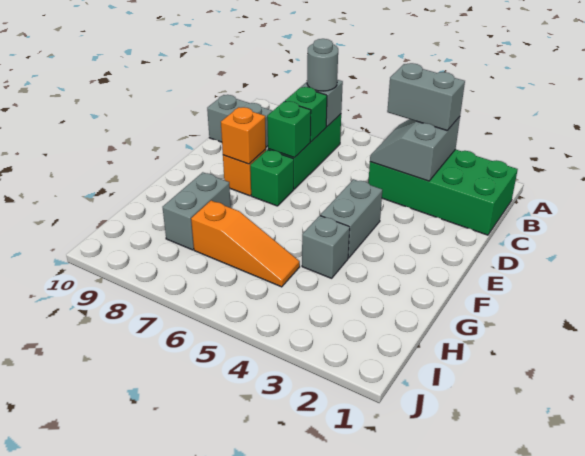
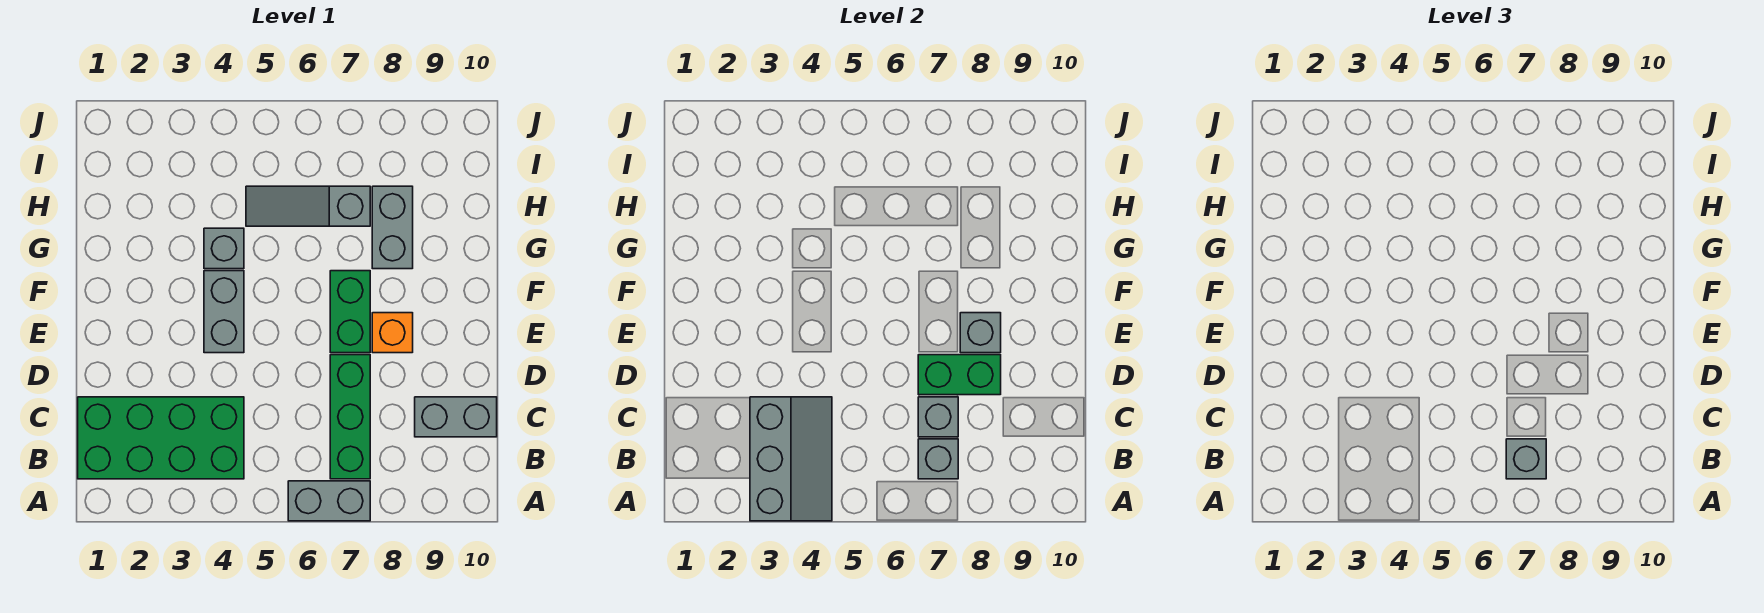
grey 2x2 slope [370,117,460,181] -> grey 2x3 slope [750,397,832,521]
grey 1x2 brick [387,63,465,131] -> grey 1x2 brick moved to [288,481,370,521]
grey 1x1 round brick [307,39,338,91] -> grey 1x1 brick [1506,439,1546,479]
green 1x1 brick [285,87,327,142] -> grey 1x1 brick [918,397,958,437]
green 1x1 brick [267,101,311,158] -> green 1x2 brick [918,355,1001,395]
green 1x1 brick [250,150,294,206] -> green 1x2 brick [330,271,370,353]
orange 1x1 brick [221,107,266,164] -> grey 1x1 brick [960,313,1001,353]
orange 1x3 slope [191,201,300,287] -> grey 1x3 slope [246,186,370,226]

